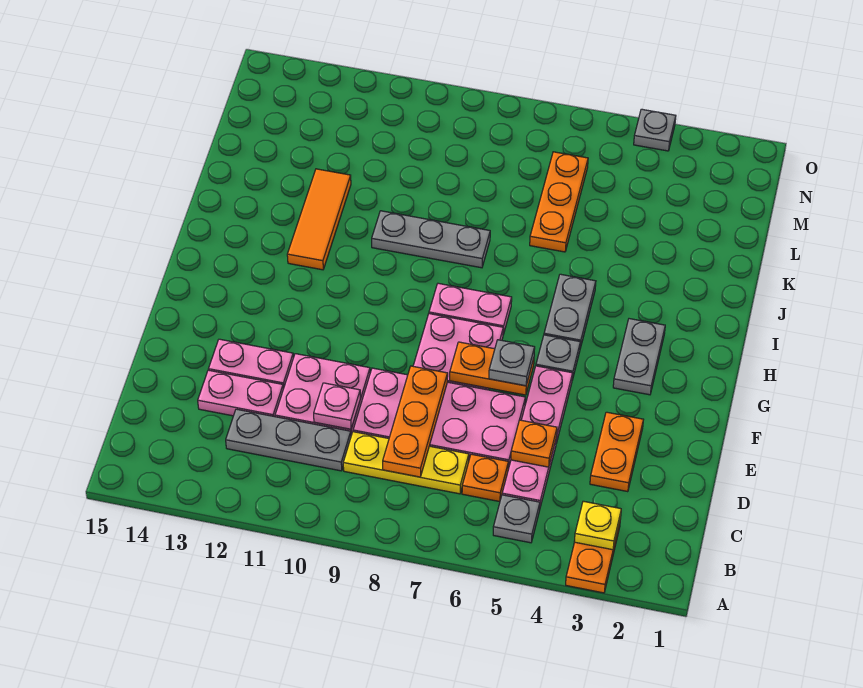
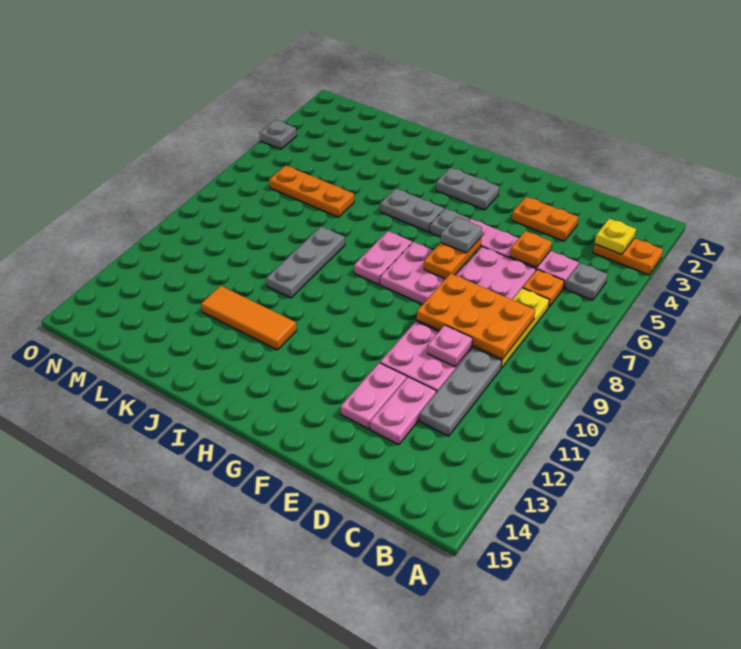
orange 1x3 plate [383,366,448,477] -> orange 2x3 plate [417,273,535,359]

